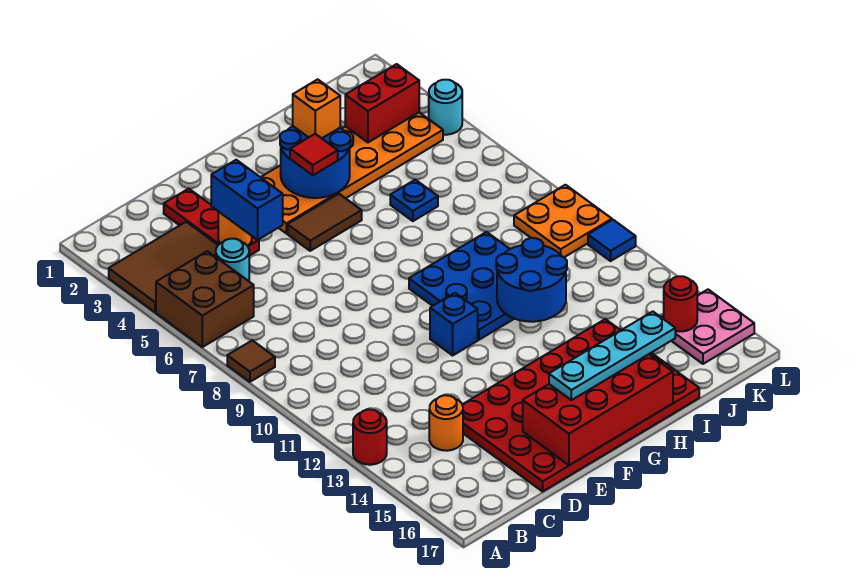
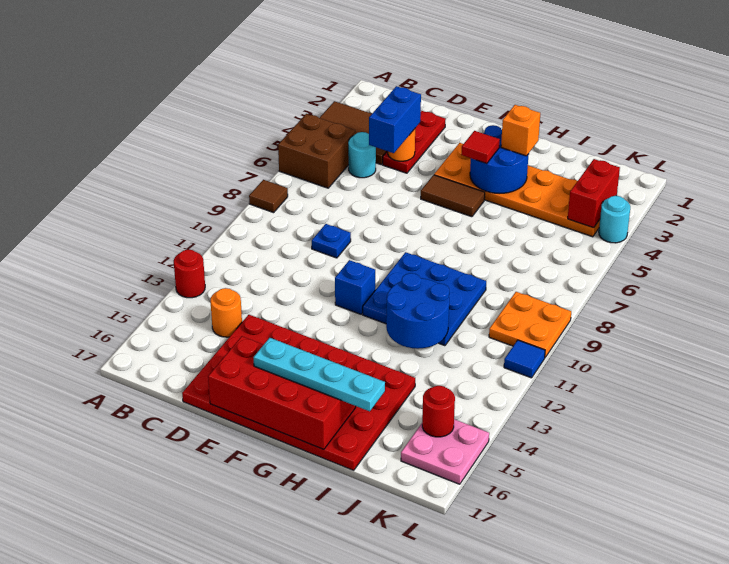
blue 1x1 plate [390,180,438,221] -> blue 1x1 plate moved to [312,224,351,258]
red 1x2 brick [345,64,419,142] -> red 1x2 brick turned to [568,159,620,228]

